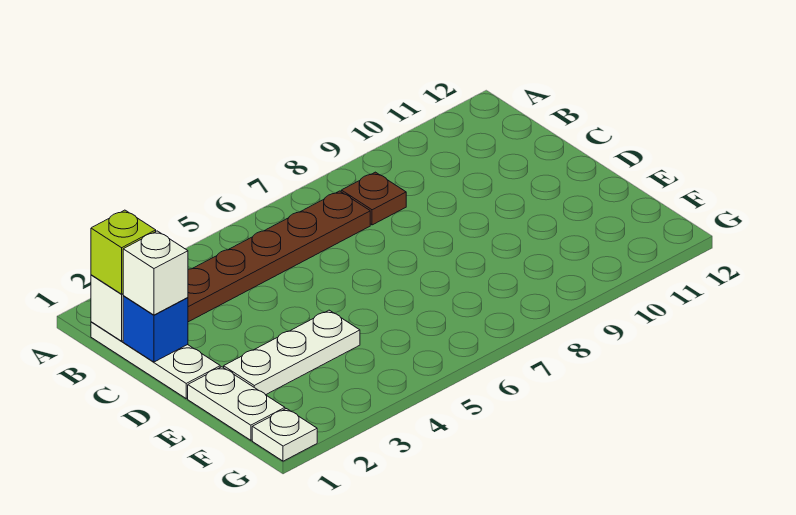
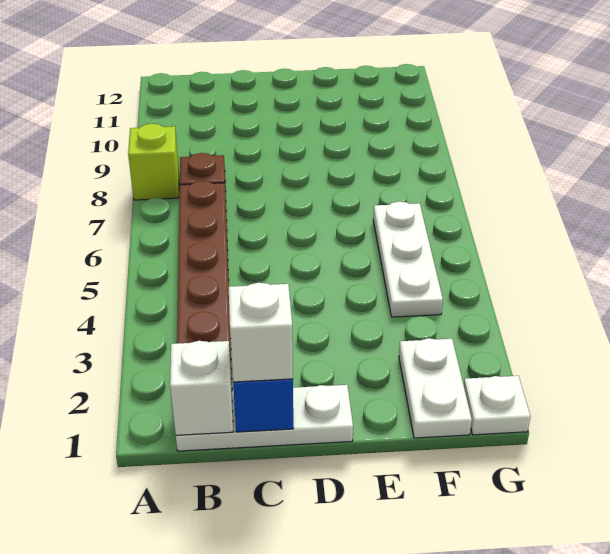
lime 1x1 brick [91,210,156,294] -> lime 1x1 brick moved to [128,124,179,200]
white 1x2 plate [188,367,285,440] -> white 1x2 plate turned to [399,338,472,438]
white 1x3 plate [224,310,360,395] -> white 1x3 plate moved to [373,201,443,317]

